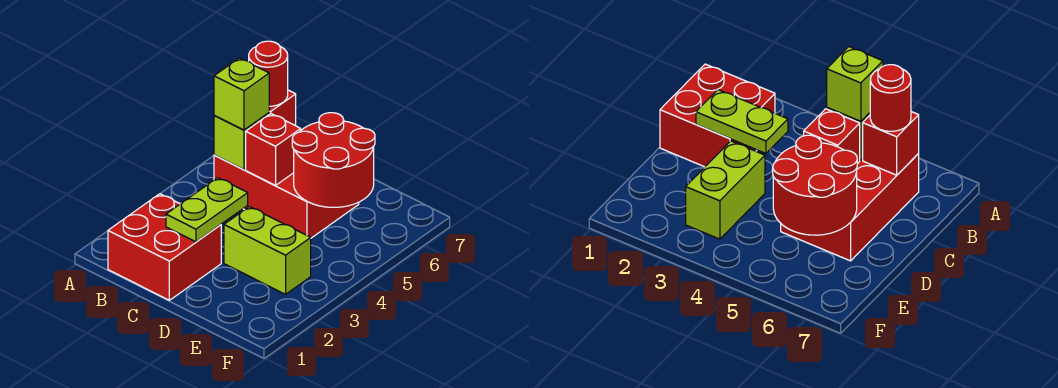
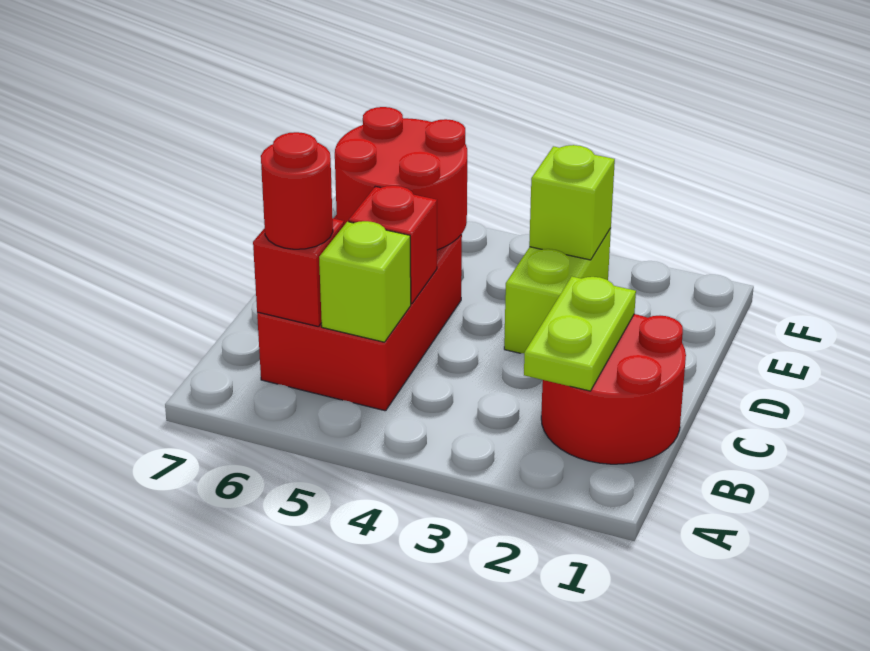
red 2x2 brick [108,194,221,300] -> red 2x2 round brick [541,314,686,464]
lime 1x1 brick [214,58,269,130] -> lime 1x1 brick moved to [529,145,615,260]
lime 1x2 plate [166,178,248,242] -> lime 1x2 plate turned to [524,277,636,391]

